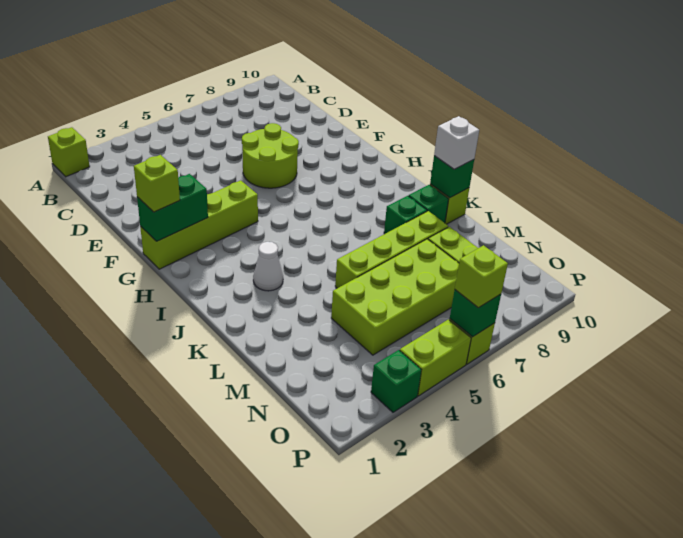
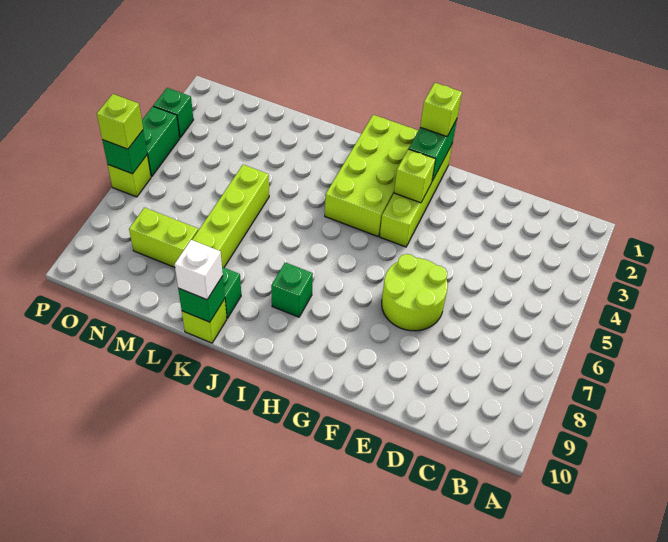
lime 1x1 brick [48,127,90,177] -> lime 1x1 brick moved to [394,149,436,203]
white 1x1 cone [253,242,283,291] -> none
green 1x1 brick [384,196,427,234] -> green 1x1 brick moved to [271,262,313,317]
lime 2x4 brick [331,239,459,355] -> lime 2x4 brick moved to [325,115,418,236]
lime 1x2 brick [400,319,471,396] -> green 1x2 brick [142,107,180,177]

